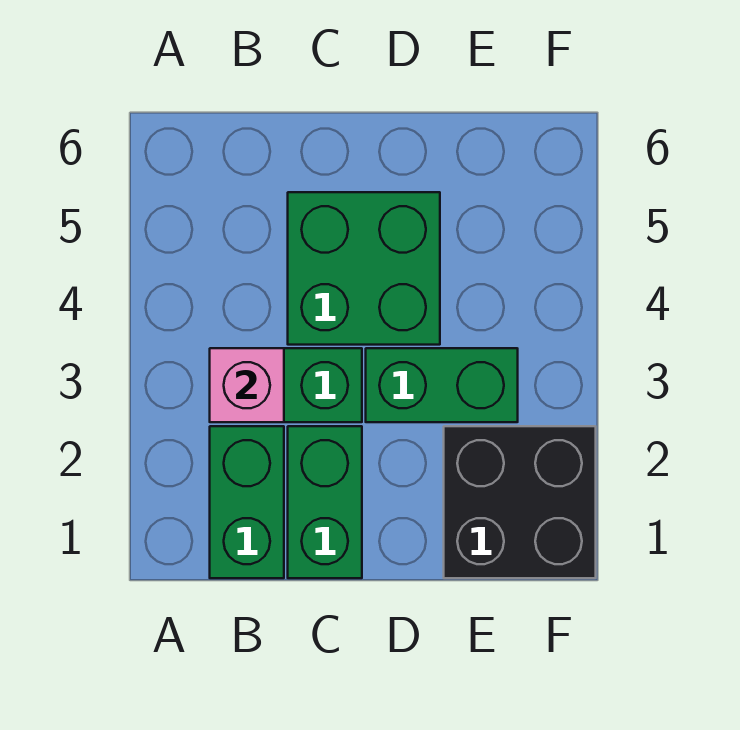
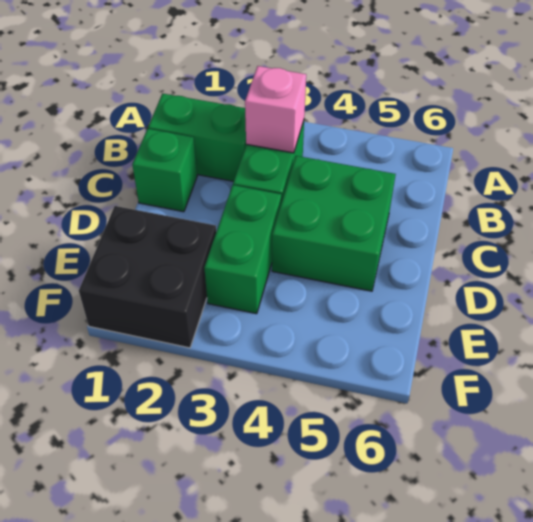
green 1x2 brick [288,426,362,578] -> green 1x1 brick [132,129,197,212]

